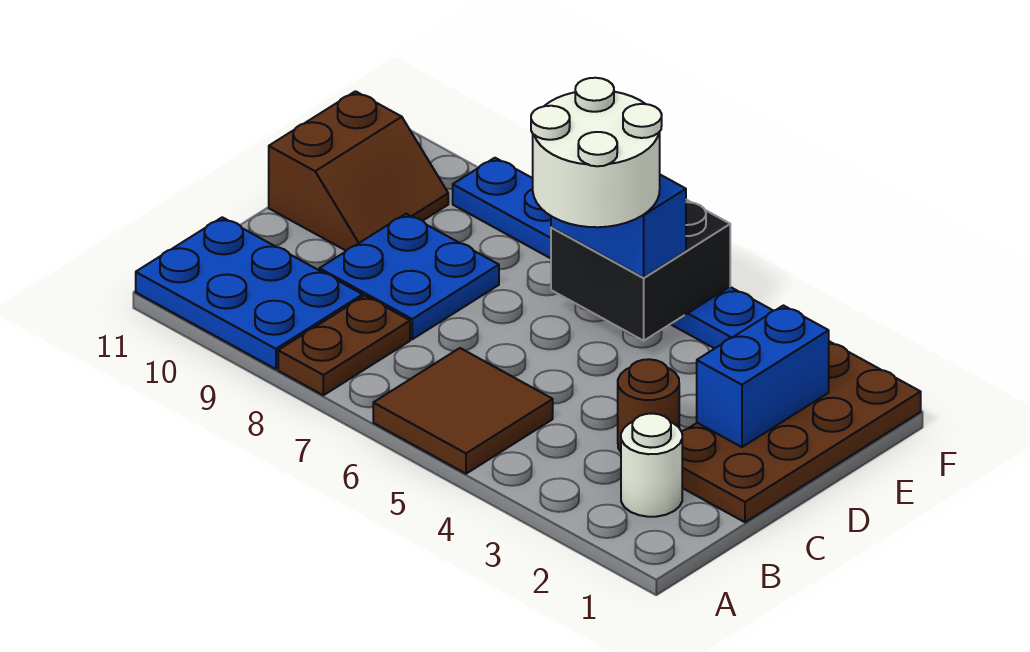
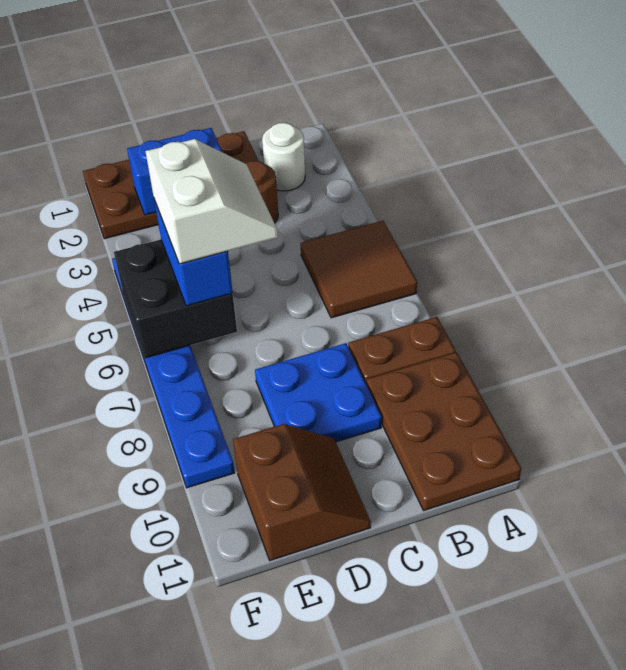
blue 2x3 plate [136,217,363,369] -> brown 2x3 plate [366,352,521,510]
white 2x2 round brick [531,78,662,227] -> white 2x2 slope [145,139,278,264]
brown 2x2 slope [269,91,448,250] -> brown 2x2 slope turned to [233,424,371,560]

